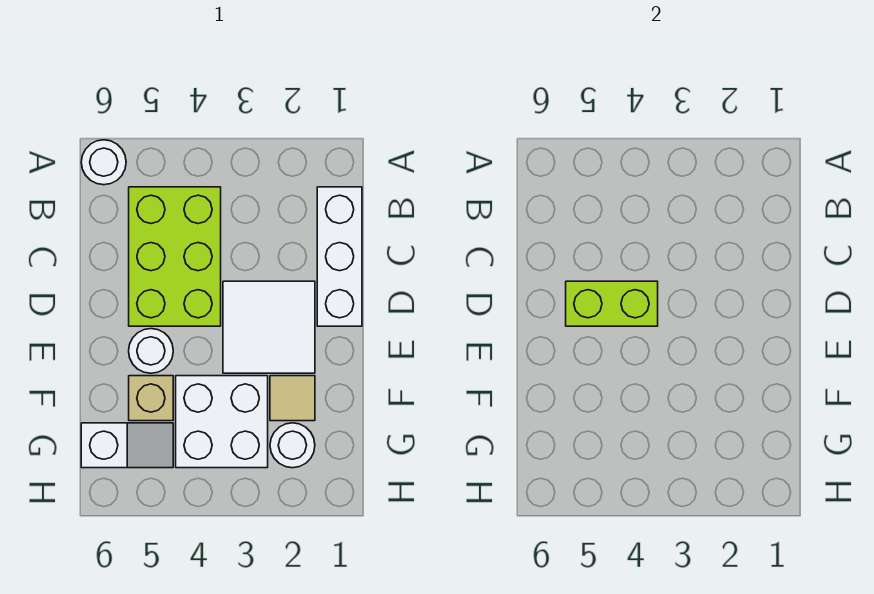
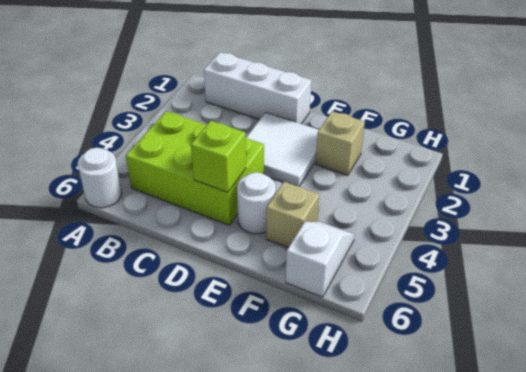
lime 1x2 brick [566,281,658,326] -> lime 1x1 brick [191,121,246,192]
tan 1x1 tile [270,376,315,421] -> tan 1x1 brick [316,111,365,176]
white 2x2 brick [176,376,268,468] -> none
white 1x1 round brick [270,423,315,468] -> none

